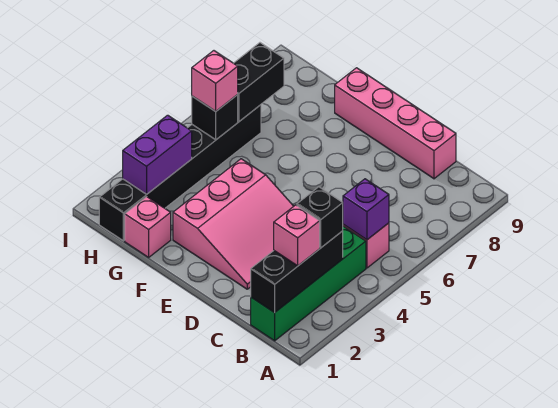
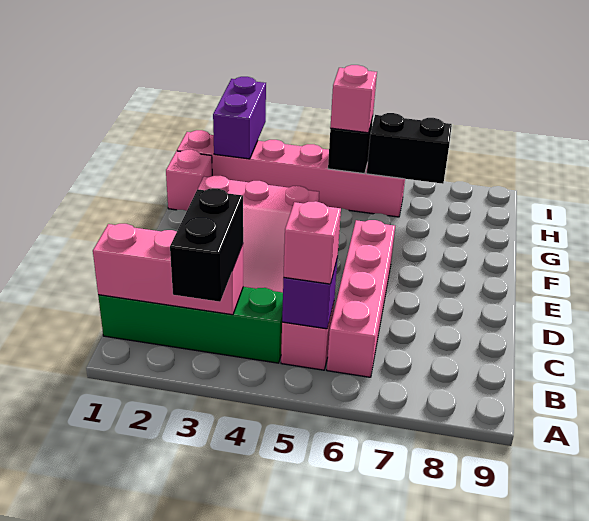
black 1x3 brick [251,231,343,313] -> pink 1x3 brick [93,224,243,315]
pink 1x1 brick [274,205,320,266] -> pink 1x1 brick moved to [284,201,341,284]
black 1x1 brick [297,187,343,248] -> black 1x2 brick [170,188,243,302]
pink 1x4 brick [335,68,456,179] -> pink 1x4 brick moved to [327,220,395,377]
black 1x6 brick [99,105,261,241] -> pink 1x6 brick [177,130,405,217]
purple 1x2 brick [123,115,192,194] -> purple 1x2 brick turned to [213,77,266,159]

